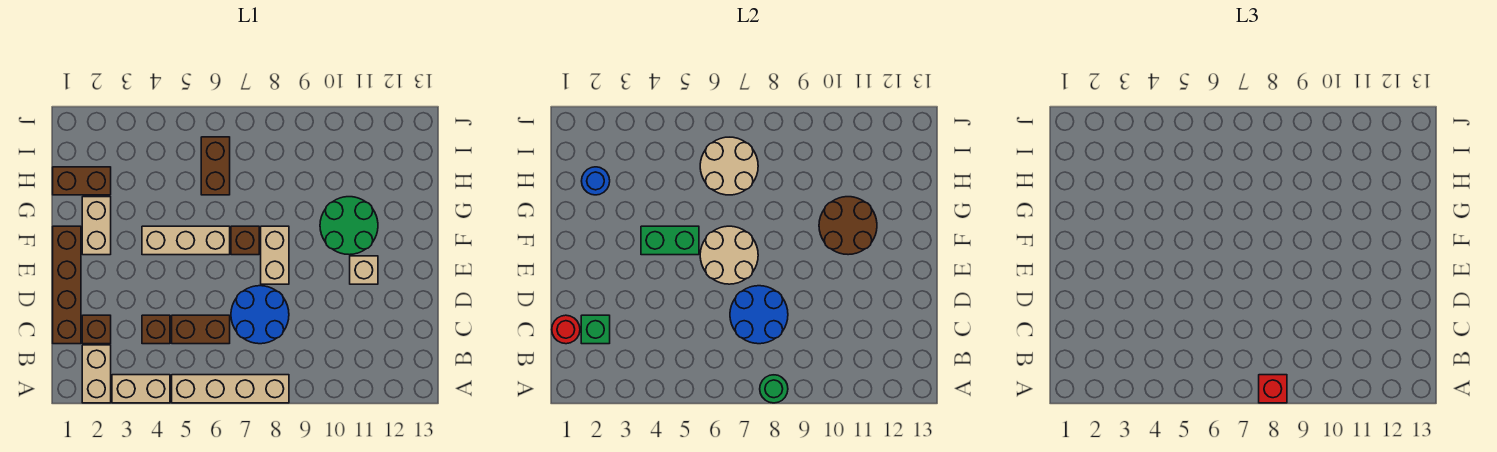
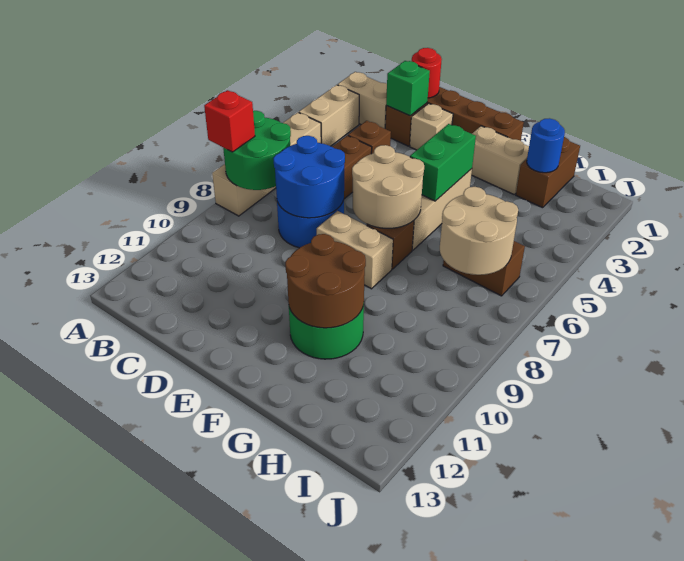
green 1x1 round brick [760,375,788,403] -> green 2x2 round brick [223,111,291,190]
tan 1x1 brick [350,256,378,284] -> tan 1x1 brick moved to [410,103,453,150]

